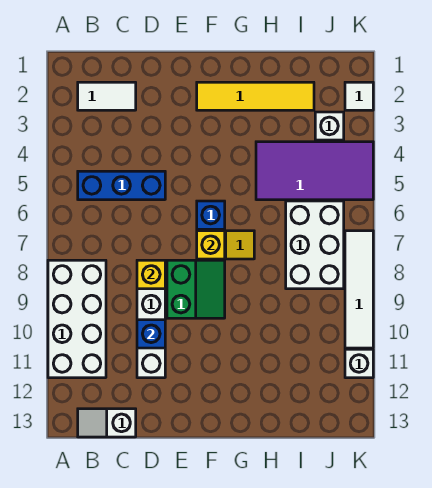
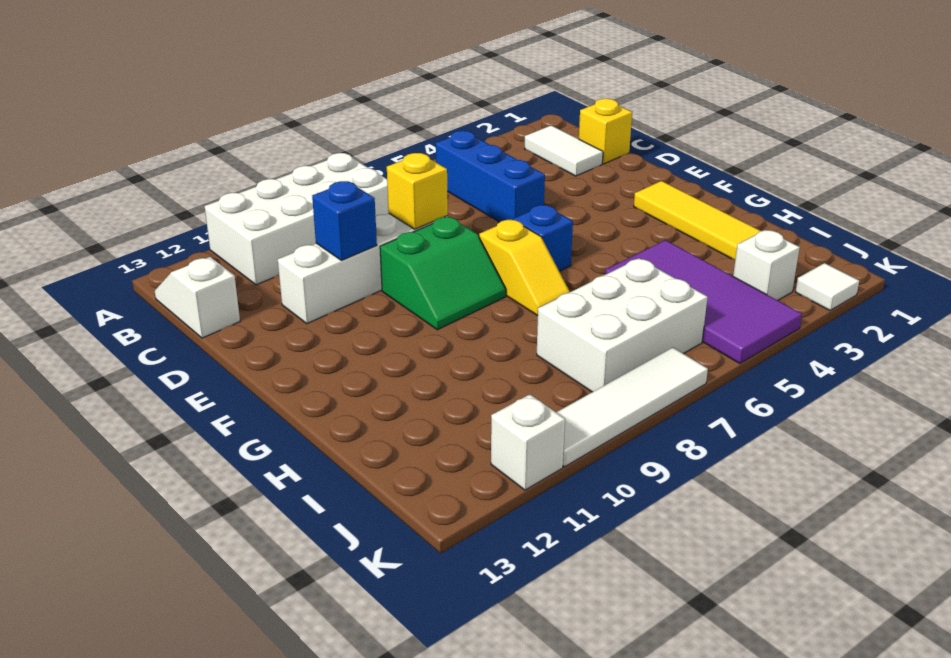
yellow 1x1 brick [197,231,225,259] -> yellow 1x1 brick moved to [579,99,632,164]

